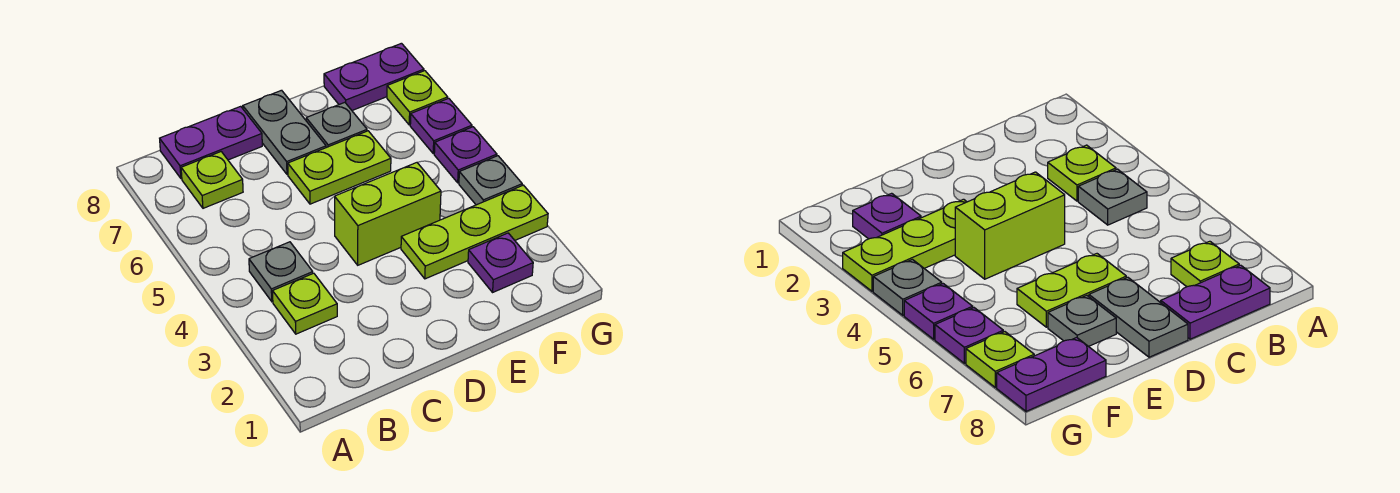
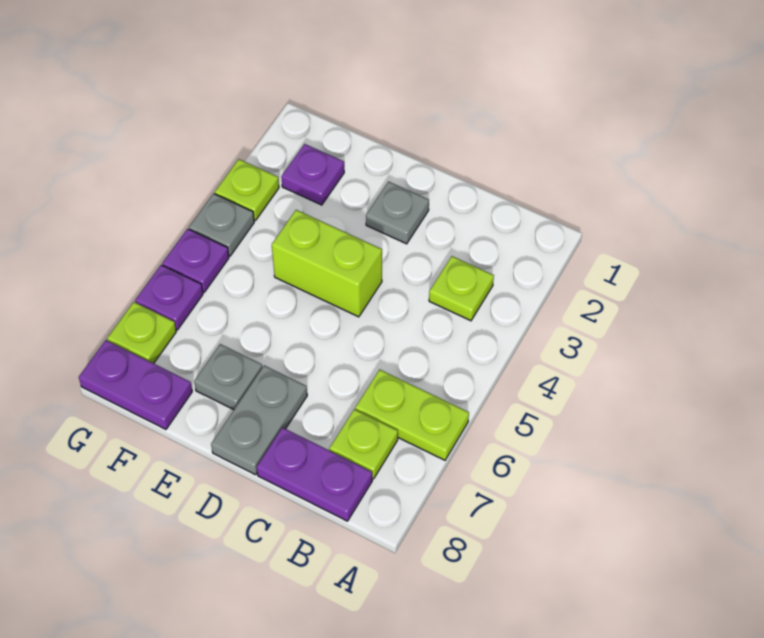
grey 1x1 plate [249,242,313,302] -> grey 1x1 plate moved to [366,182,429,244]
lime 1x2 plate [288,131,391,204] -> lime 1x2 plate moved to [355,370,469,460]
lime 1x3 plate [401,185,548,279] -> lime 1x1 plate [215,159,279,220]

